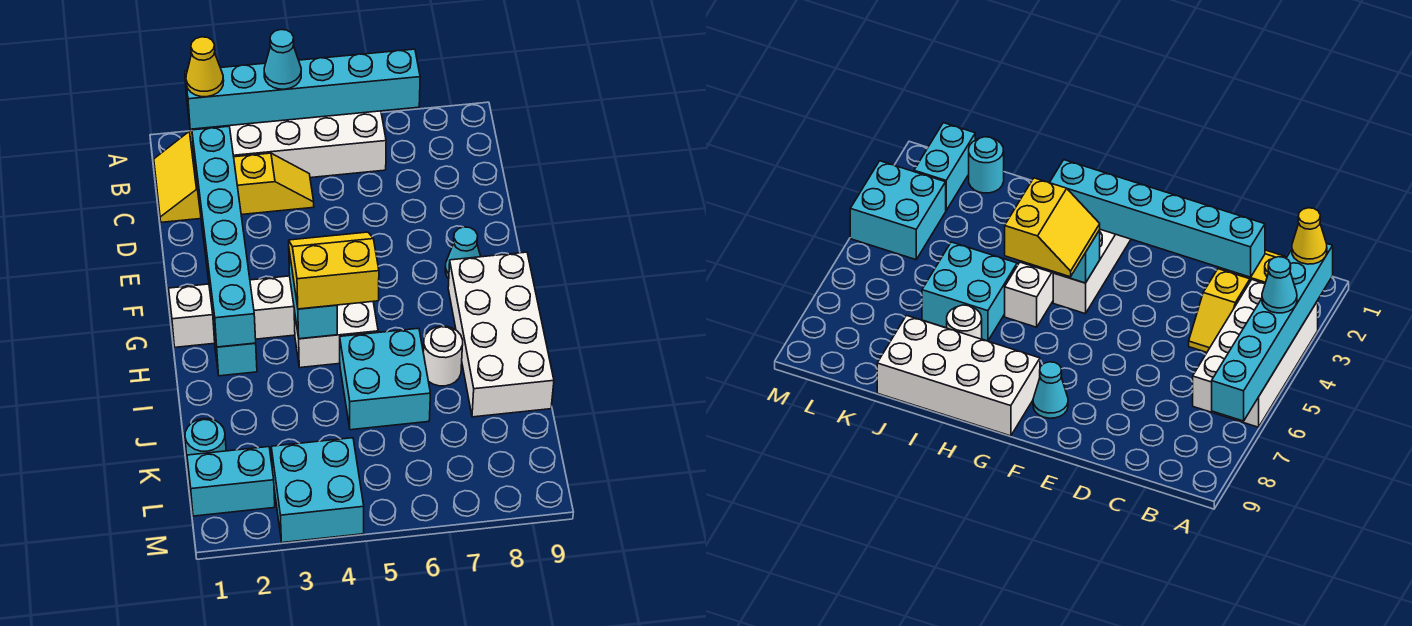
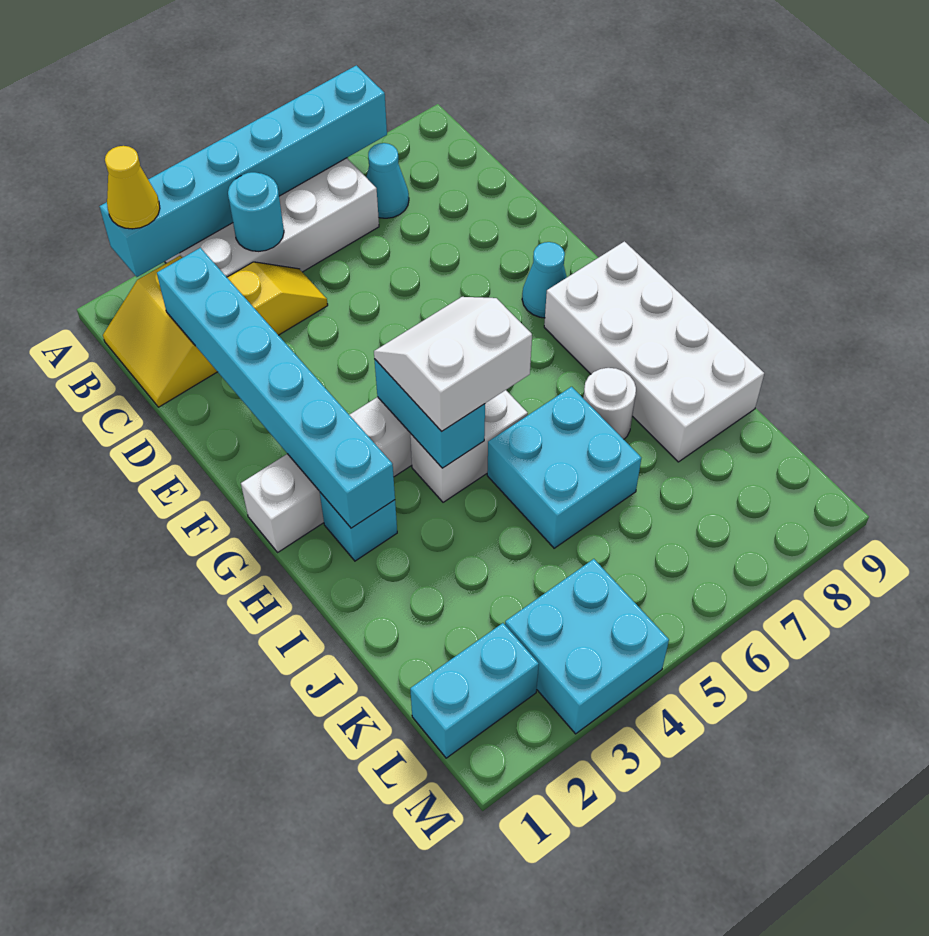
cyan 1x1 cone [264,30,301,89] -> cyan 1x1 cone moved to [366,143,409,218]
yellow 2x2 slope [289,232,379,309] -> white 2x2 slope [374,297,532,431]
cyan 1x1 round brick [185,419,226,465] -> cyan 1x1 round brick moved to [228,172,284,251]

